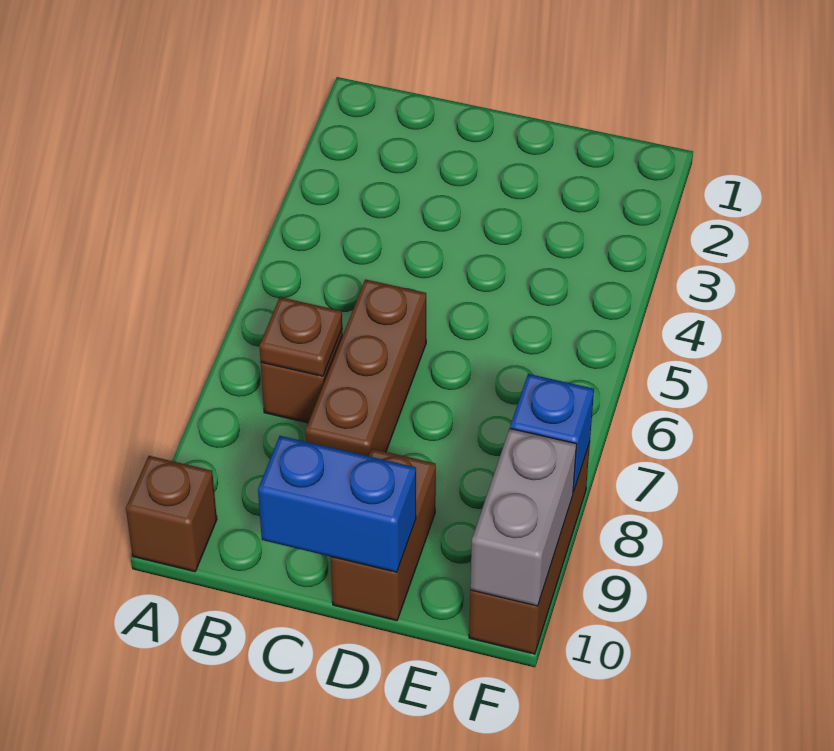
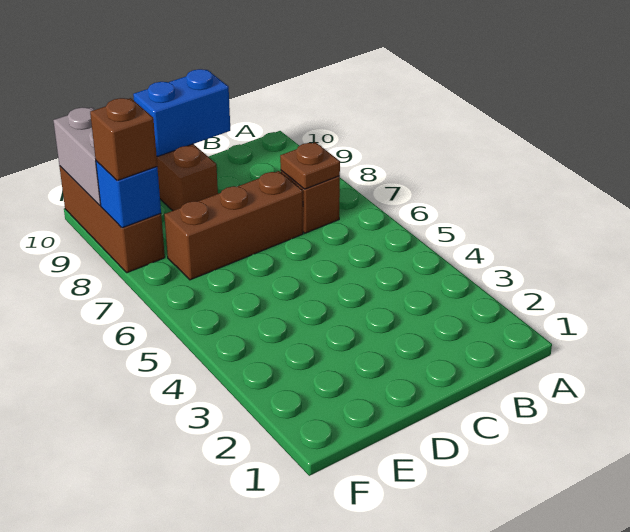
brown 1x1 brick [126,456,217,572] -> brown 1x1 brick moved to [90,98,157,181]
brown 1x3 brick [305,279,426,456] -> brown 1x3 brick turned to [164,171,303,280]

